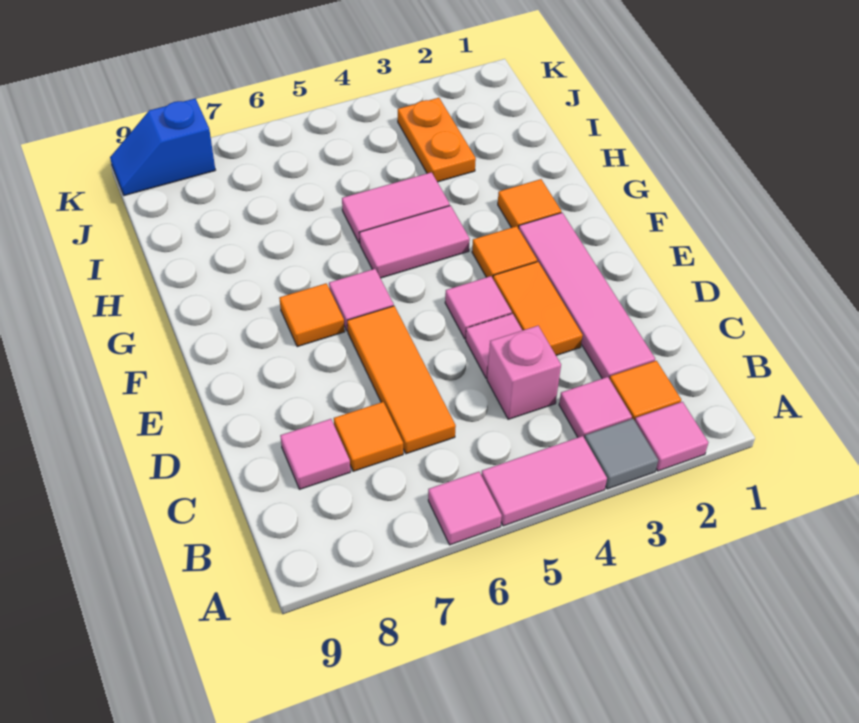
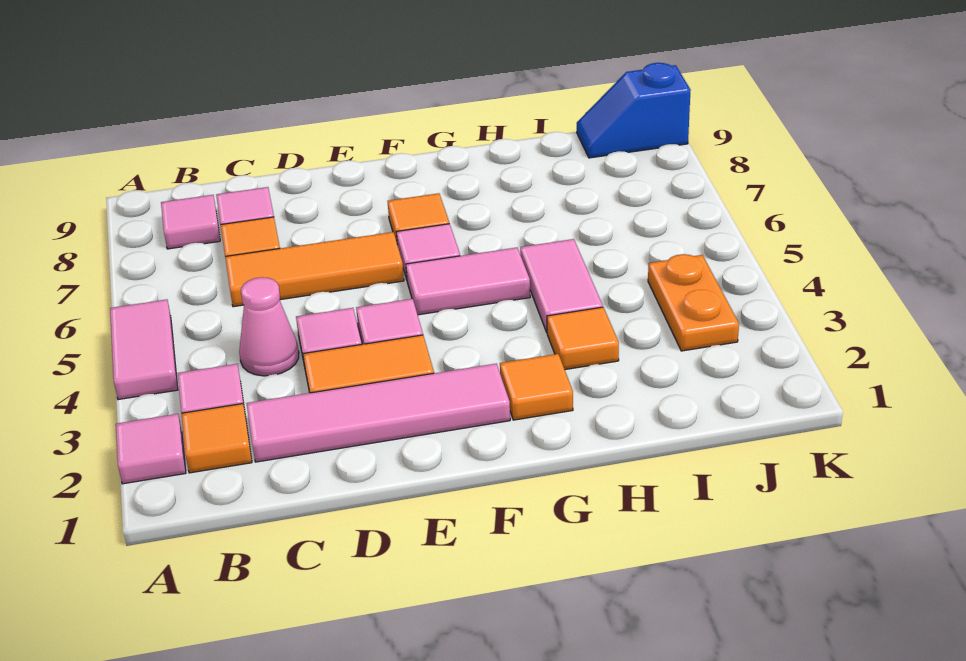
grey 1x1 tile [585,419,658,489] -> none
pink 1x1 tile [428,472,502,545] -> pink 1x1 tile moved to [161,195,220,249]
pink 1x1 brick [487,326,561,419] -> pink 1x1 cone [239,277,299,376]
orange 1x1 tile [472,226,537,278] -> orange 1x1 tile moved to [547,307,619,370]
pink 1x2 tile [359,206,470,278] -> pink 1x2 tile turned to [406,248,530,315]
orange 1x2 plate [398,98,476,182] -> orange 1x2 plate turned to [648,254,739,351]
blue 1x2 slope [110,99,215,196] -> blue 1x2 slope turned to [577,63,691,158]

